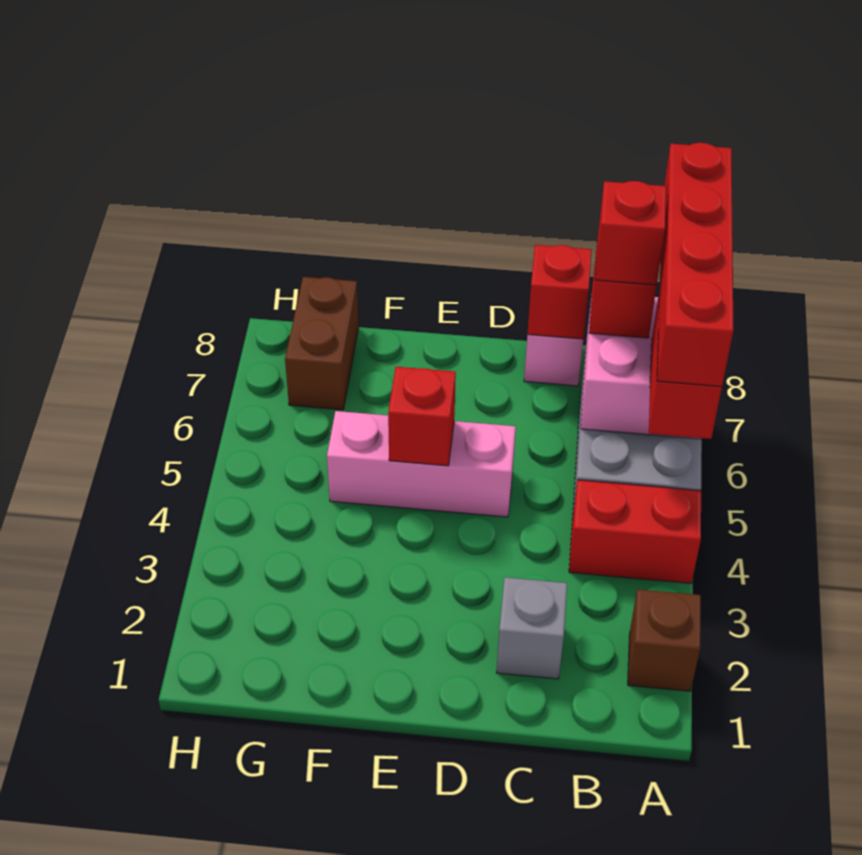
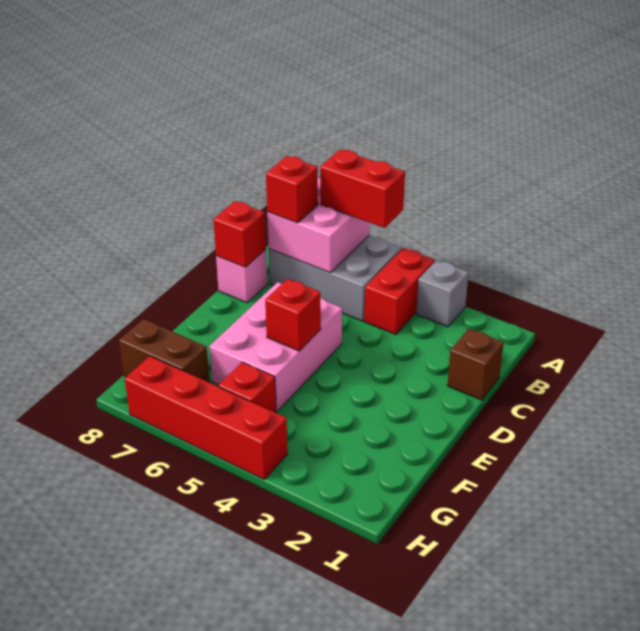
brown 1x1 brick [628,589,701,691] -> brown 1x1 brick moved to [448,329,504,400]
red 1x4 brick [657,143,734,387] -> red 1x4 brick moved to [125,356,288,479]
red 1x1 brick [595,181,666,285] -> red 1x1 brick moved to [218,362,276,413]
grey 1x1 brick [496,577,567,679] -> grey 1x1 brick moved to [417,260,468,327]
pink 1x3 brick [327,411,516,517] -> pink 2x3 brick [209,282,342,411]

